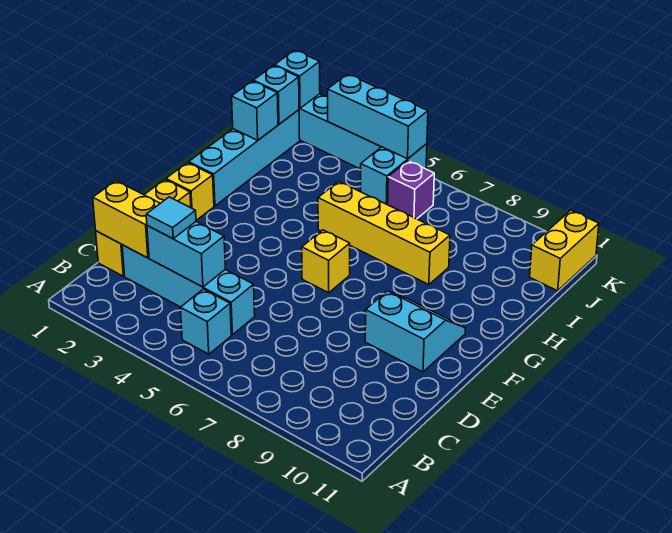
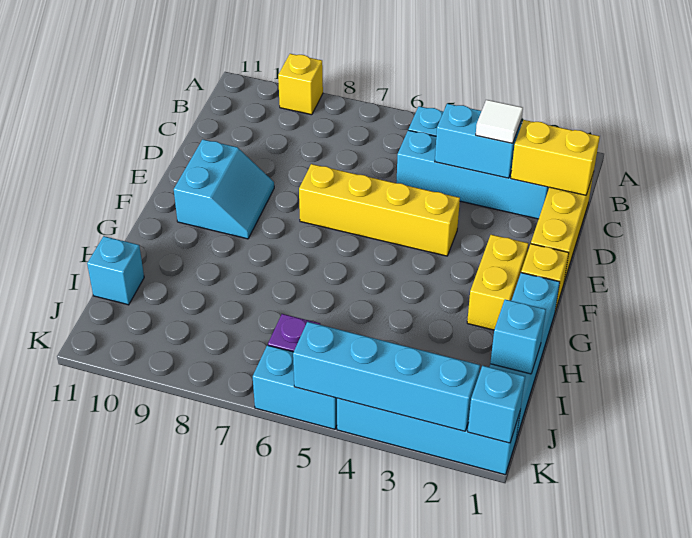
cyan 1x1 tile [146,197,196,239] -> white 1x1 tile [476,100,523,143]
cyan 2x2 slope [365,291,466,372] -> cyan 2x2 slope turned to [174,139,274,239]
yellow 1x1 brick [302,230,350,293] -> yellow 1x1 brick moved to [278,54,323,115]
yellow 1x4 brick [318,181,450,285] -> yellow 1x4 brick moved to [299,164,460,256]
cyan 1x1 brick [253,66,299,124] -> cyan 1x1 brick moved to [87,236,144,305]
cyan 1x2 brick [360,144,427,205] -> cyan 1x2 brick turned to [253,345,337,429]
yellow 1x2 brick [530,210,599,291] -> yellow 1x2 brick moved to [467,235,528,330]
cyan 1x3 brick [328,74,428,159] -> cyan 1x4 brick [293,322,480,431]

